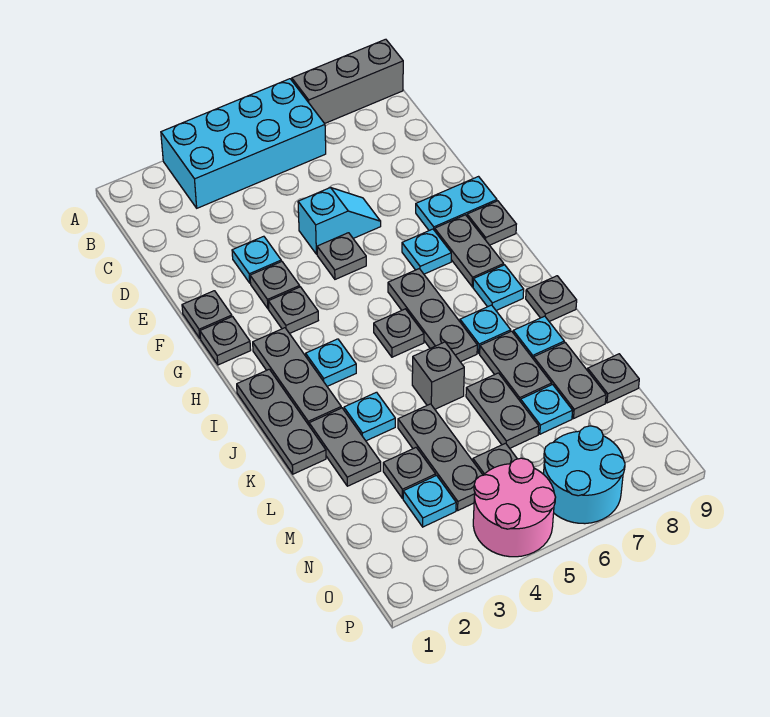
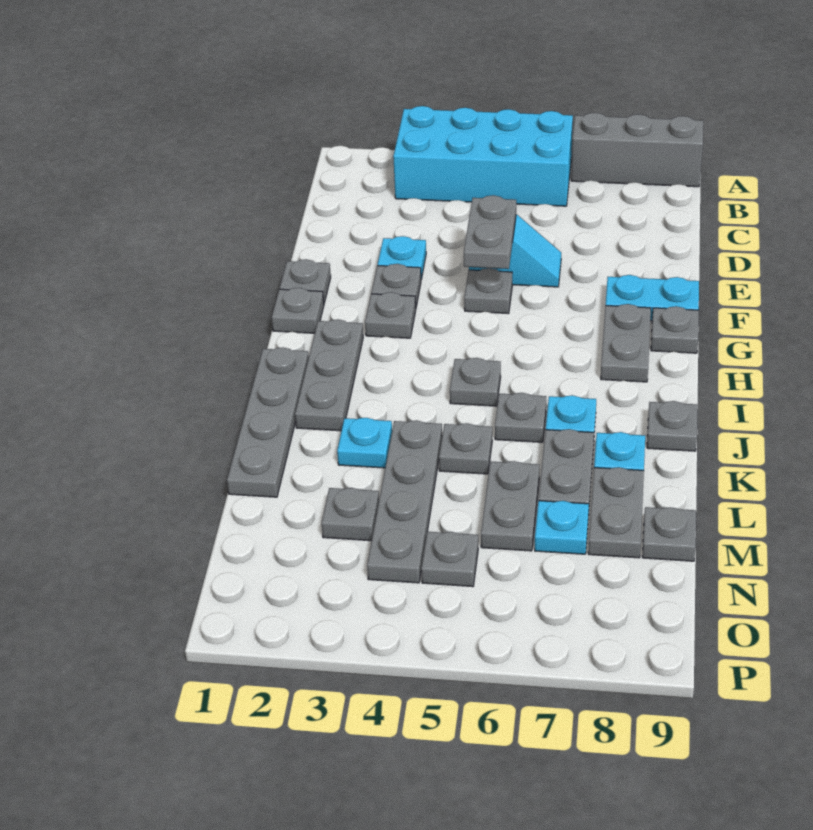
cyan 1x1 plate [402,229,451,274] -> none
grey 1x3 plate [388,269,477,362] -> grey 1x1 plate [495,393,546,442]
grey 1x3 plate [237,369,326,474] -> grey 1x4 plate [227,347,309,497]
cyan 1x1 plate [306,339,356,386] -> none
cyan 1x1 plate [473,265,524,310] -> none
grey 1x2 plate [309,408,381,486] -> grey 1x2 plate moved to [464,195,516,269]
grey 1x1 brick [412,342,464,409] -> grey 1x1 plate [439,423,492,474]
grey 1x3 plate [398,404,483,510] -> grey 1x4 plate [367,420,442,583]
cyan 1x1 plate [403,476,456,527] -> none
pink 2x2 round brick [473,458,556,557] -> none
cyan 2x2 round brick [544,426,625,524] -> none

